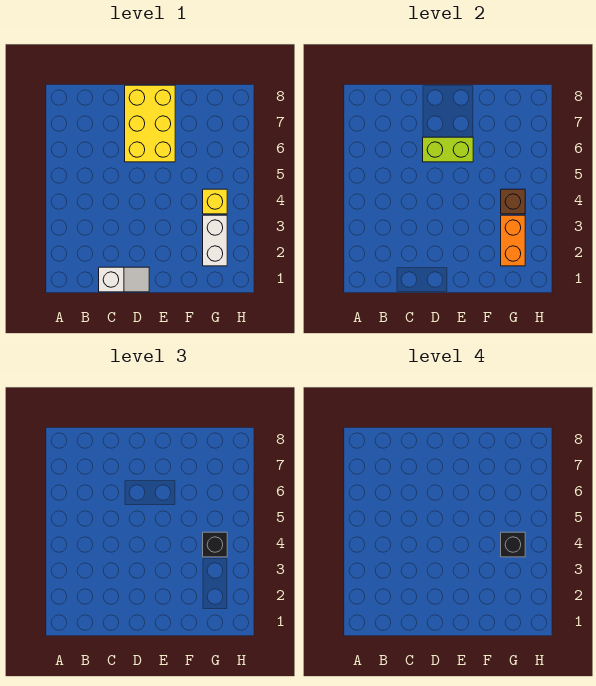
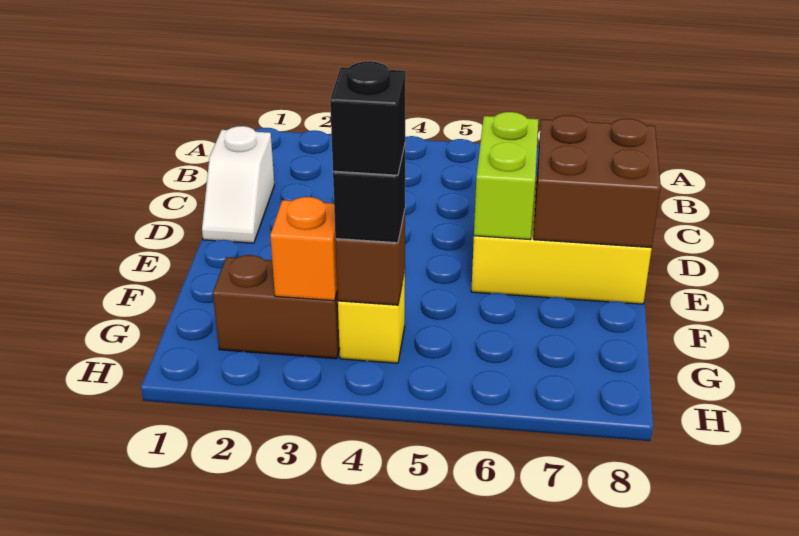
none -> brown 2x2 brick [534,115,661,248]
white 1x2 brick [203,215,227,266] -> brown 1x2 brick [213,255,340,359]
orange 1x2 brick [501,215,525,266] -> orange 1x1 brick [270,197,337,301]

